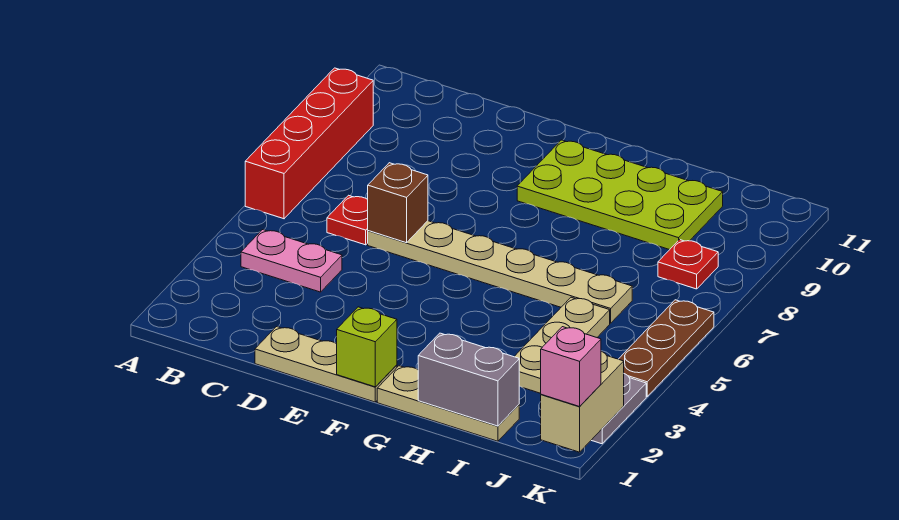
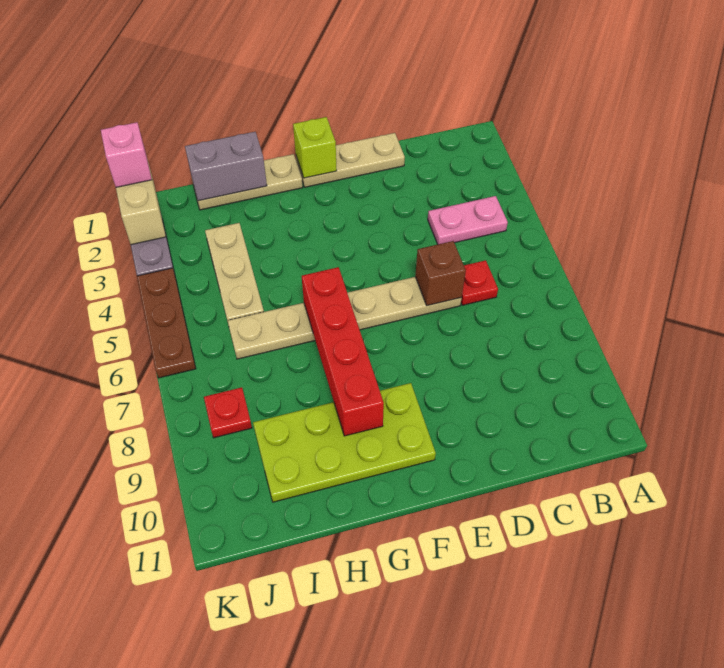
red 1x4 brick [245,68,373,219] -> red 1x4 brick moved to [302,267,384,436]

